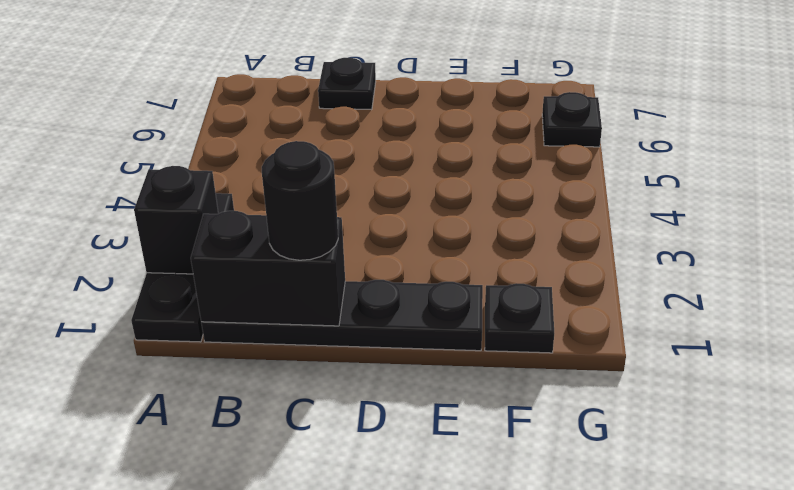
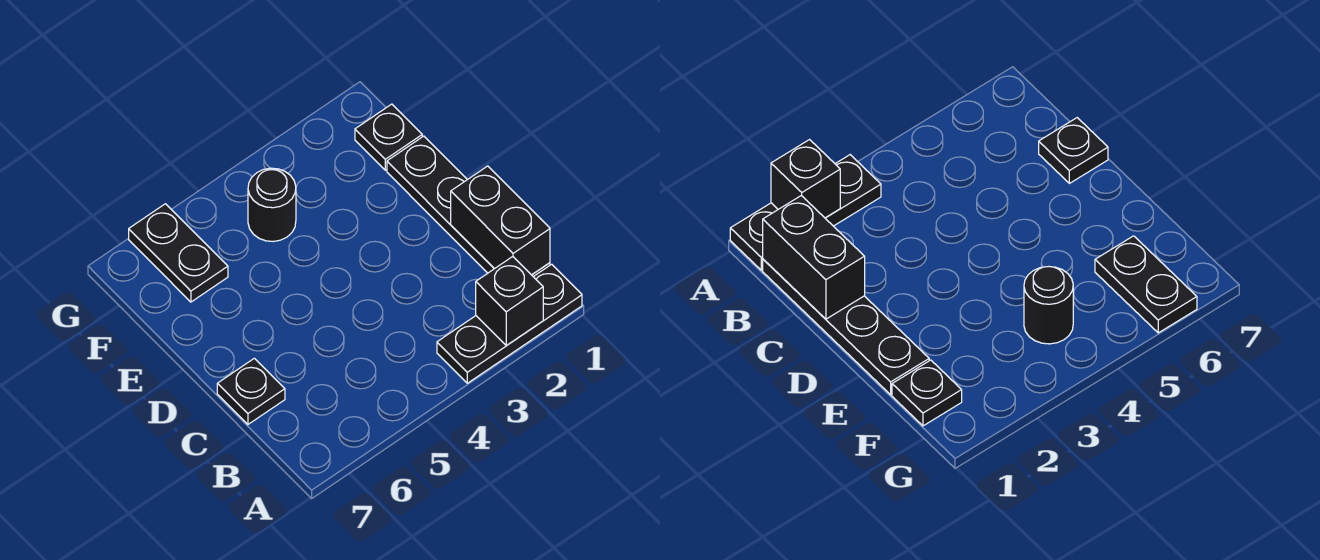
black 1x1 round brick [262,141,338,260] -> black 1x1 round brick moved to [248,168,296,242]
black 1x1 plate [542,92,602,147] -> black 1x2 plate [129,204,228,302]

